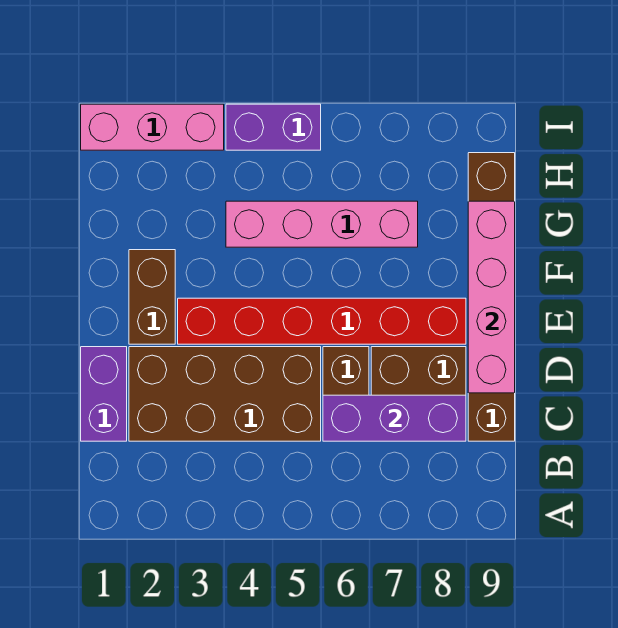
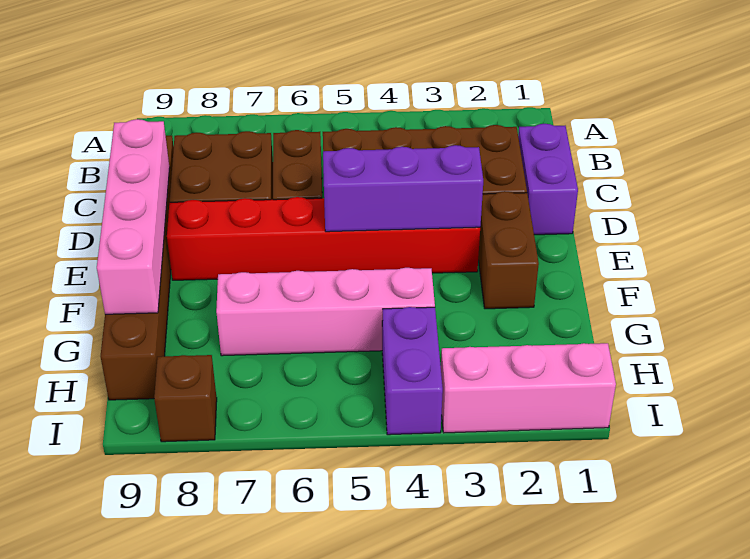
purple 1x3 brick [323,395,466,441] -> purple 1x3 brick moved to [323,145,483,232]
purple 1x2 brick [226,104,321,150] -> purple 1x2 brick turned to [382,307,443,435]
none -> brown 1x1 brick [154,355,217,442]

